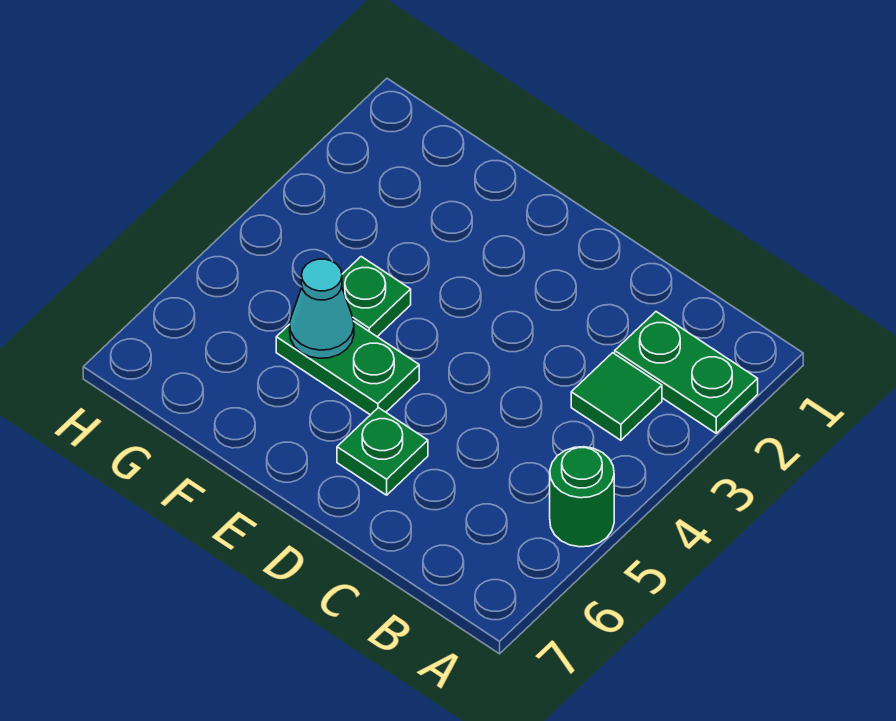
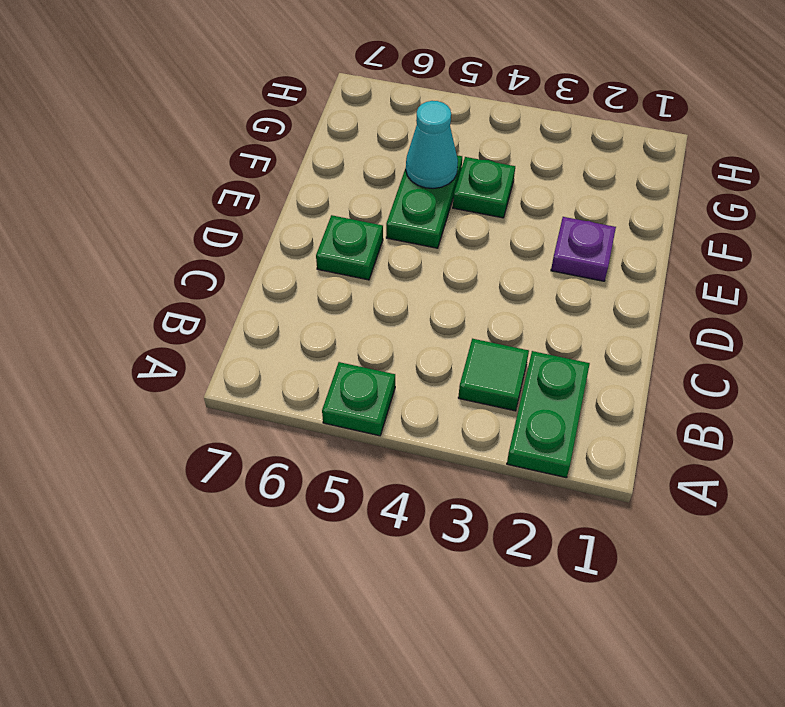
green 1x1 round brick [550,447,614,547] -> green 1x1 plate [322,362,395,436]
none -> purple 1x1 plate [551,217,616,281]

